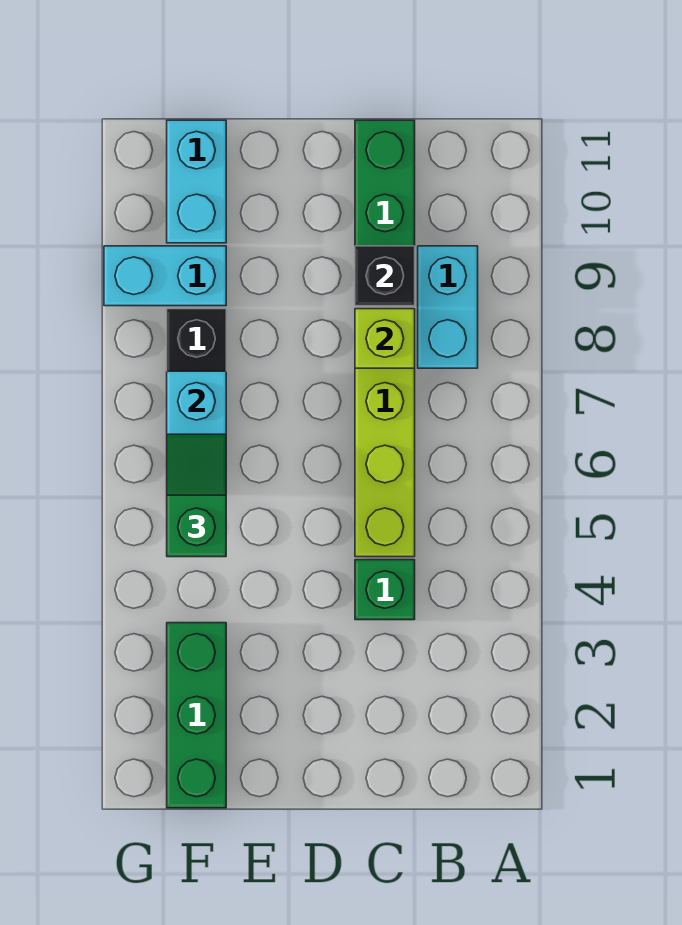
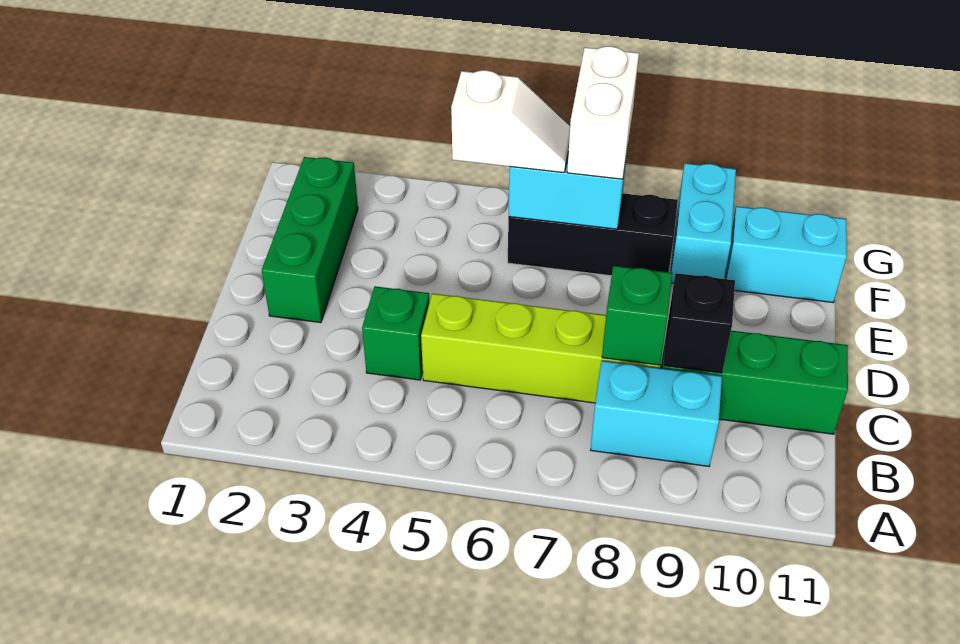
lime 1x1 brick [355,309,415,368] -> green 1x1 brick [602,266,672,365]
green 1x3 brick [167,623,226,808] -> green 1x3 brick turned to [262,157,358,323]
green 1x2 slope [167,434,226,557] -> white 1x2 slope [451,70,570,173]
none -> white 1x2 brick [567,46,639,179]

